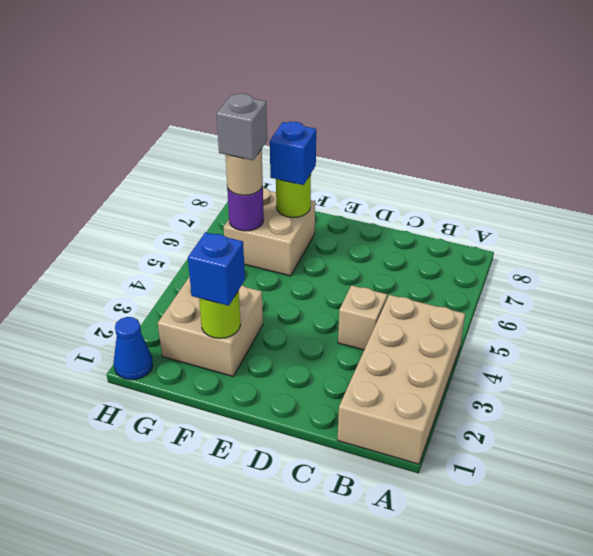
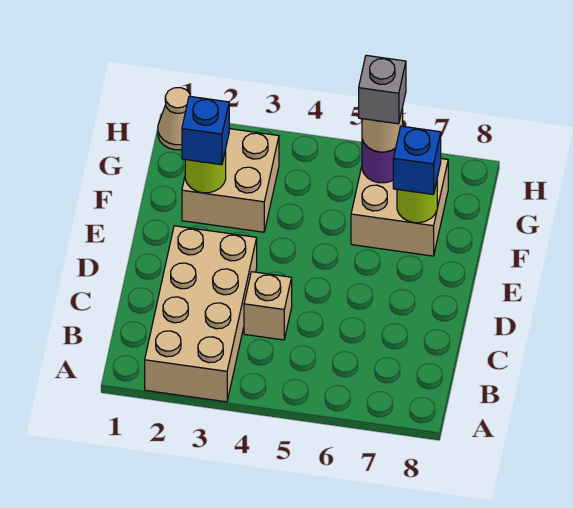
tan 2x4 brick [338,295,465,464] -> tan 2x4 brick turned to [145,226,257,402]
blue 1x1 cone [114,317,153,380] -> tan 1x1 cone [158,88,190,150]

